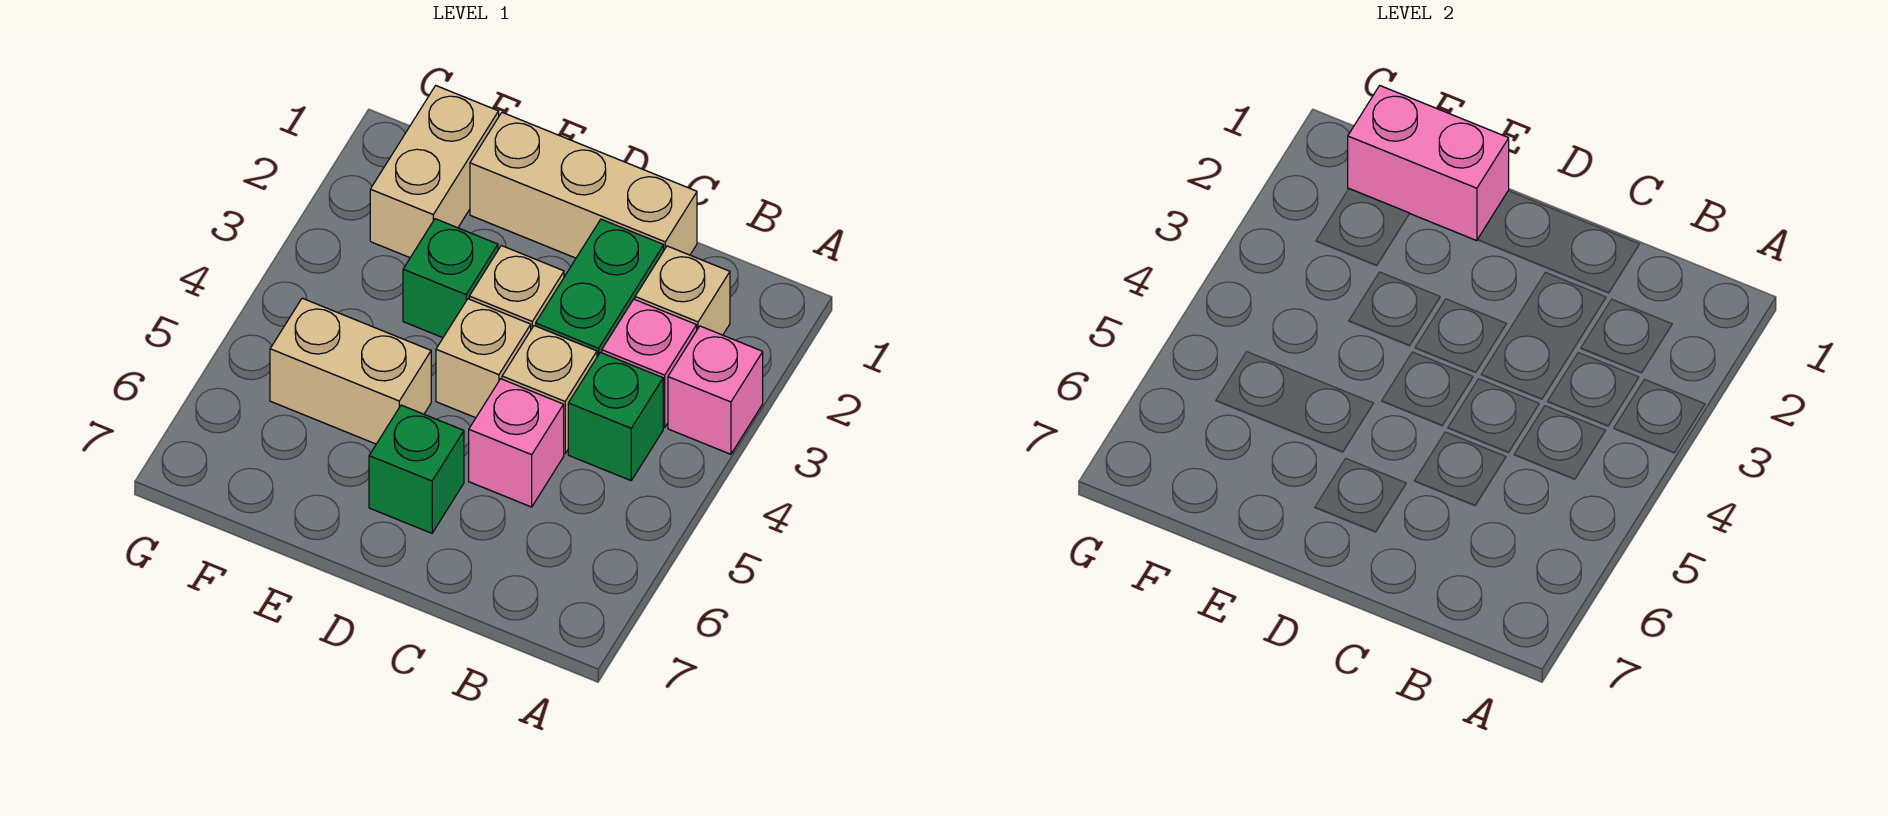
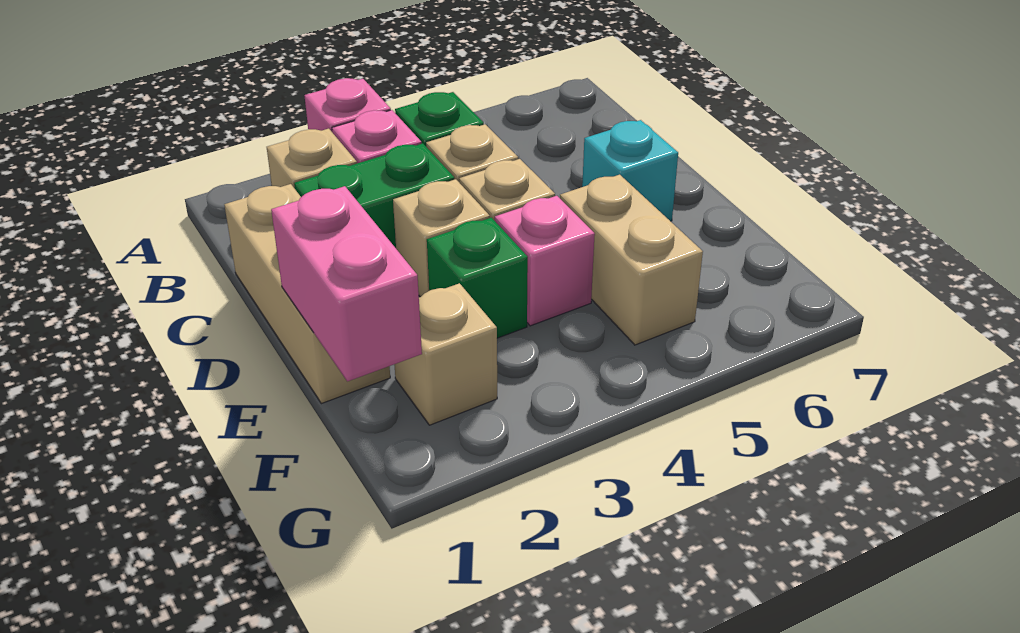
pink 1x1 brick [469,379,564,507] -> pink 1x1 brick moved to [495,196,595,326]
green 1x1 brick [369,405,464,533] -> cyan 1x1 brick [582,120,678,221]
tan 1x2 brick [370,86,499,257] -> tan 1x1 brick [394,283,497,425]

